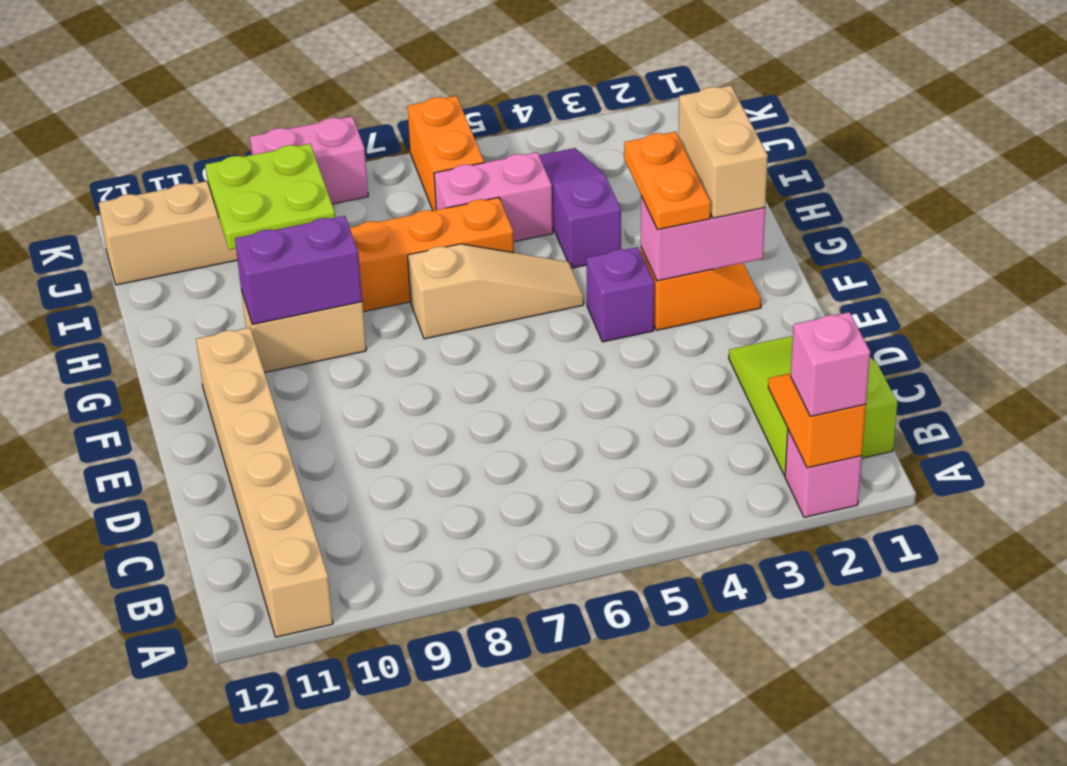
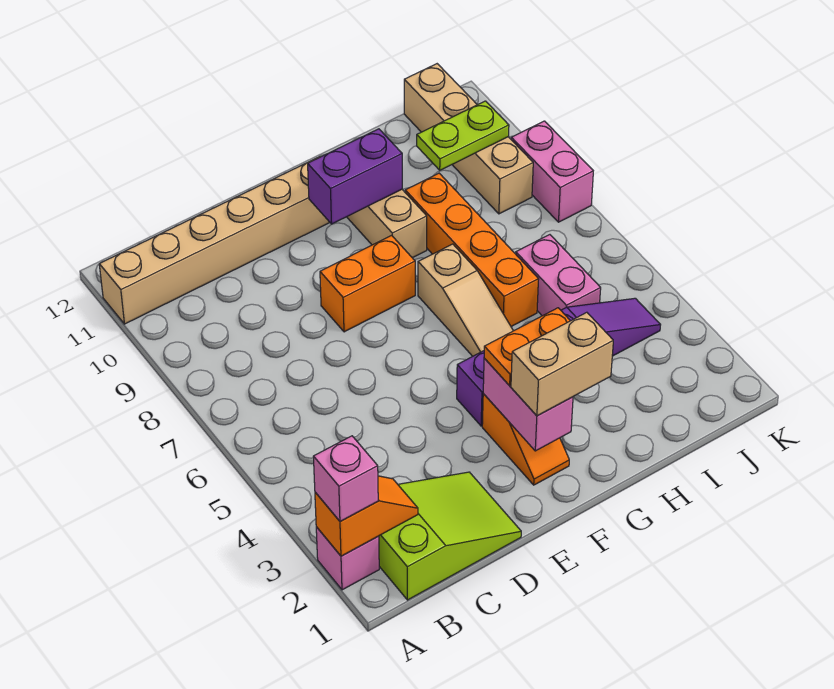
purple 1x2 brick [235,216,362,324] -> purple 1x2 brick turned to [308,129,402,224]
lime 2x2 plate [205,144,335,250] -> lime 1x2 plate [417,101,509,170]
orange 1x2 brick [407,96,484,211] -> orange 1x2 brick moved to [320,235,415,332]

